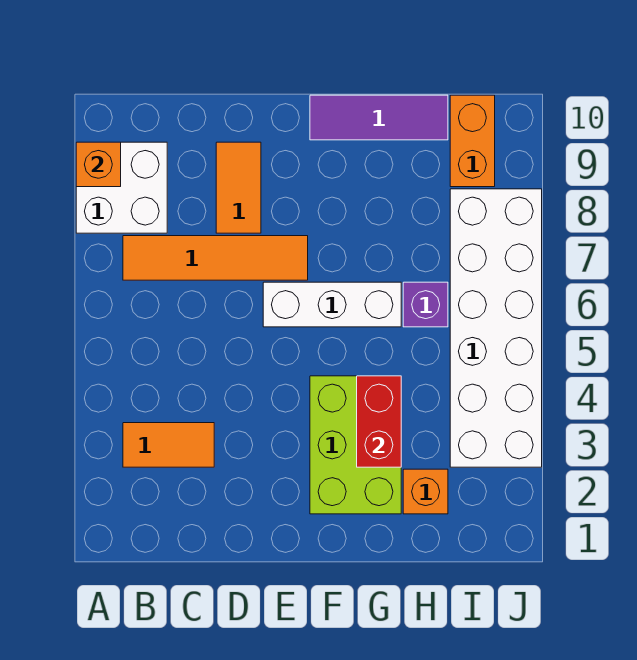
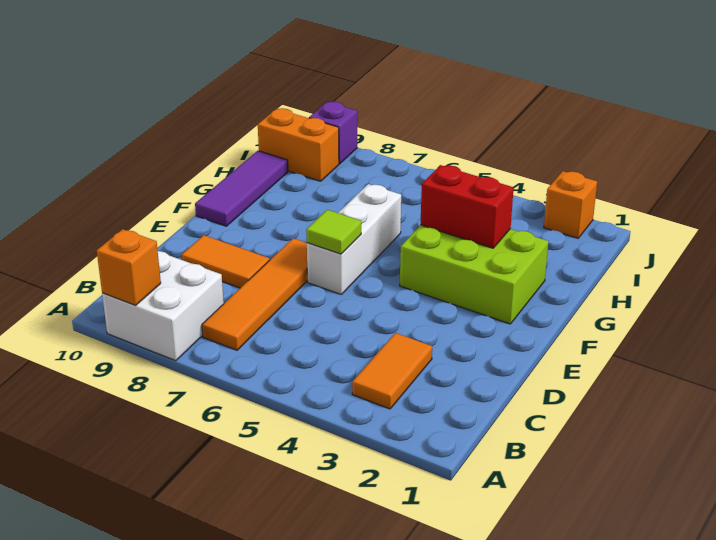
none -> lime 1x1 tile [306,210,361,254]
orange 1x1 brick [403,469,448,514] -> orange 1x1 brick moved to [544,171,597,238]
purple 1x1 brick [403,282,448,327] -> purple 1x1 brick moved to [309,102,357,164]
white 2x6 brick [450,189,542,467] -> none

